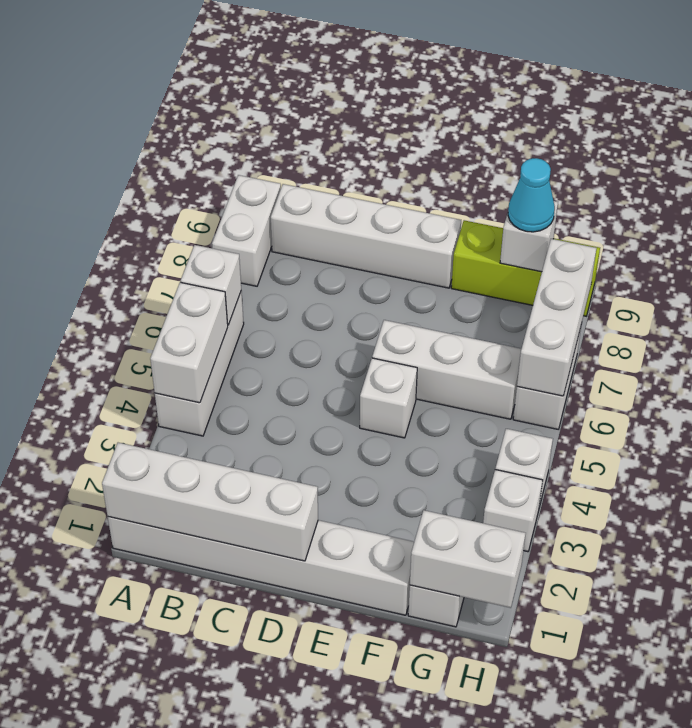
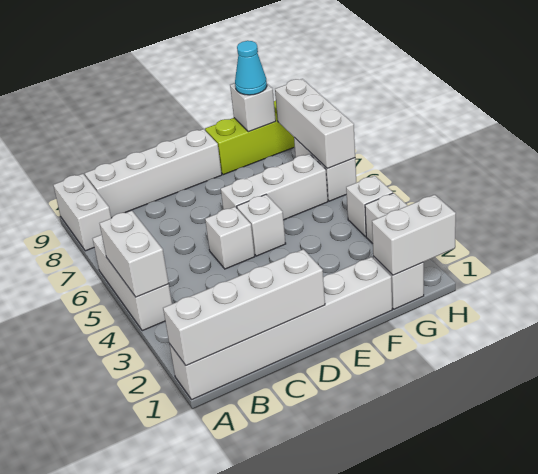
white 1x1 brick [181,245,241,325] -> white 1x1 brick moved to [205,207,255,269]

